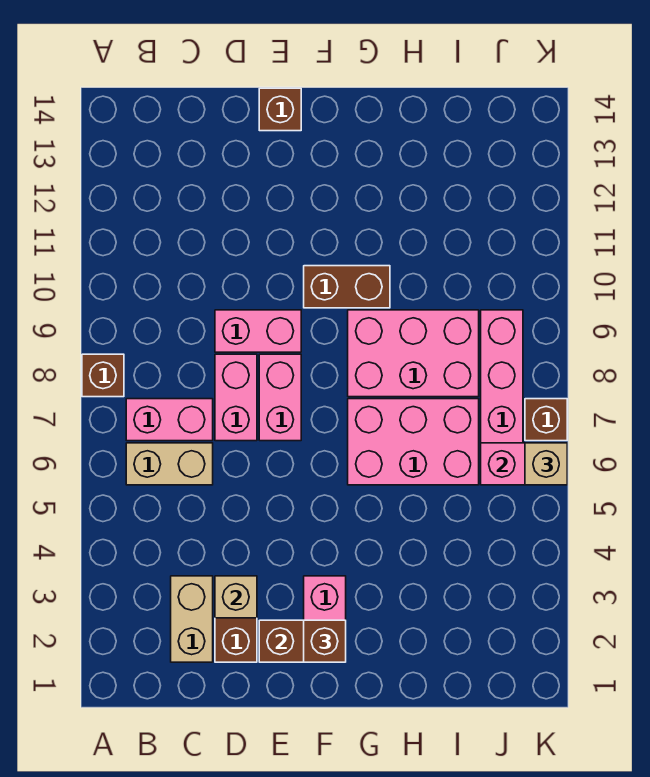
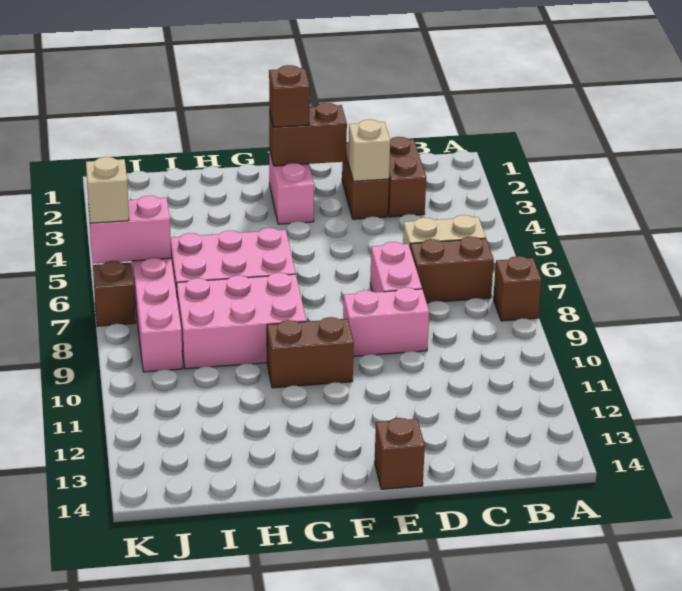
pink 1x2 brick [126,399,213,441] -> brown 1x2 brick [410,237,494,303]
tan 1x2 brick [171,576,213,662] -> brown 1x2 brick [388,137,426,217]
pink 1x2 brick [259,354,301,441] -> none

